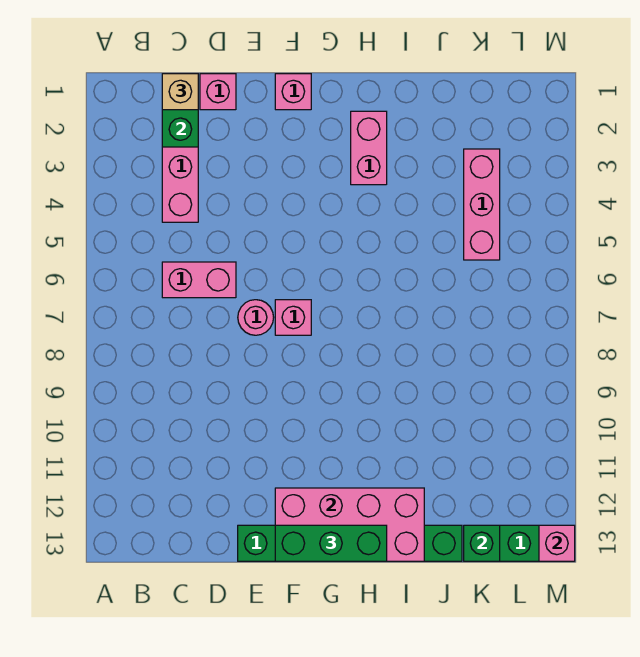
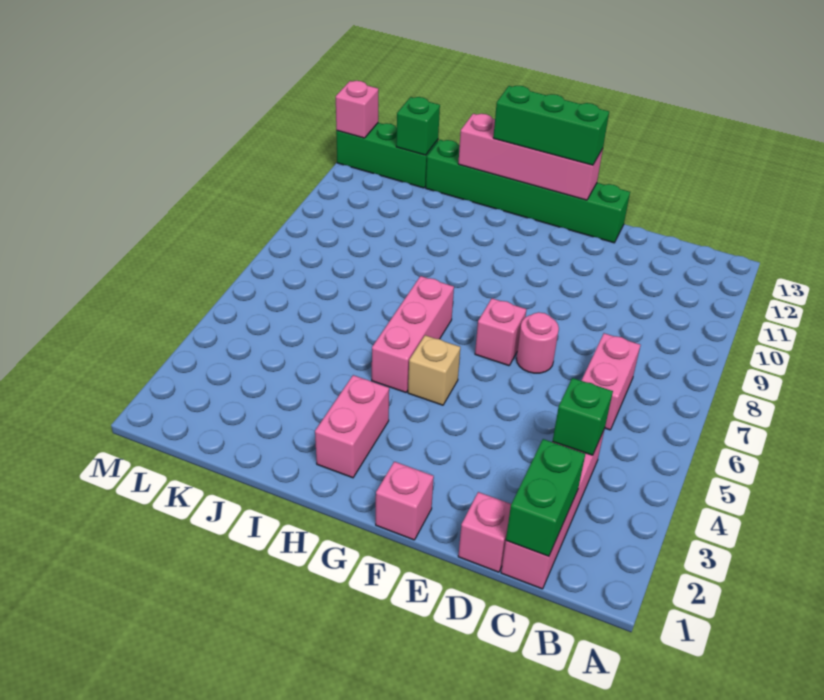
tan 1x1 brick [162,74,198,110] -> tan 1x1 brick moved to [408,335,460,405]
none -> green 1x1 brick [553,378,613,455]
pink 1x2 brick [162,262,236,298] -> pink 1x2 brick turned to [581,333,640,430]
pink 2x4 brick [275,488,424,561] -> pink 1x4 brick [458,114,603,200]
pink 1x3 brick [464,149,500,260] -> pink 1x3 brick moved to [372,276,454,393]

